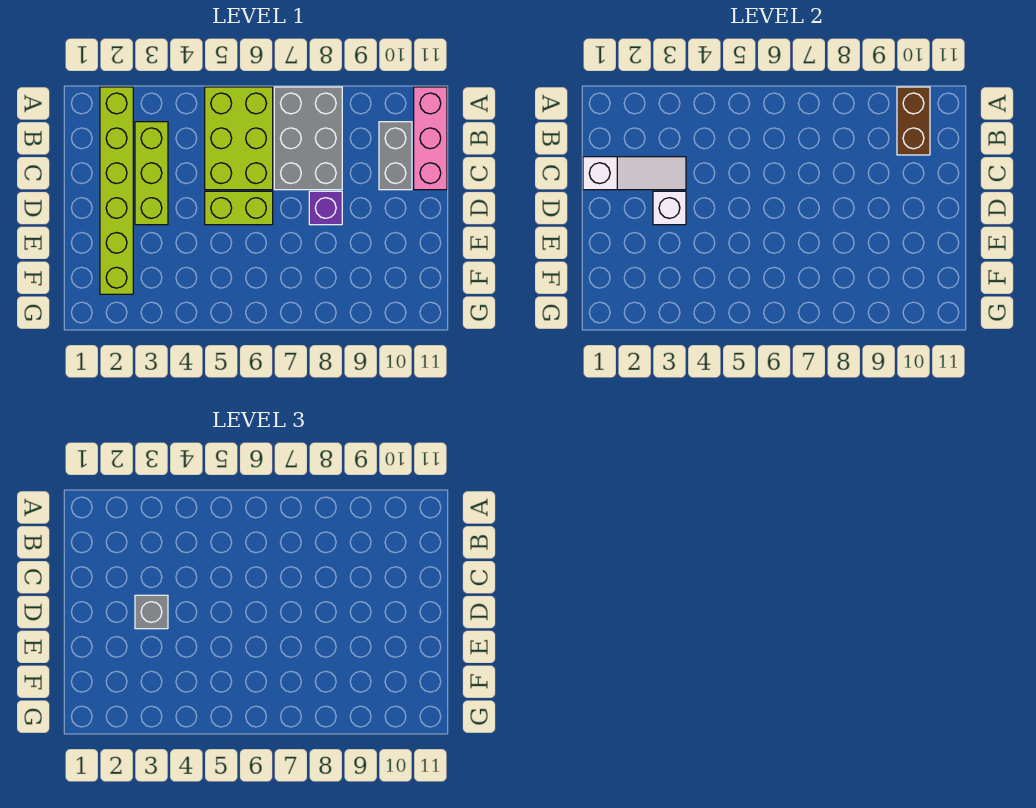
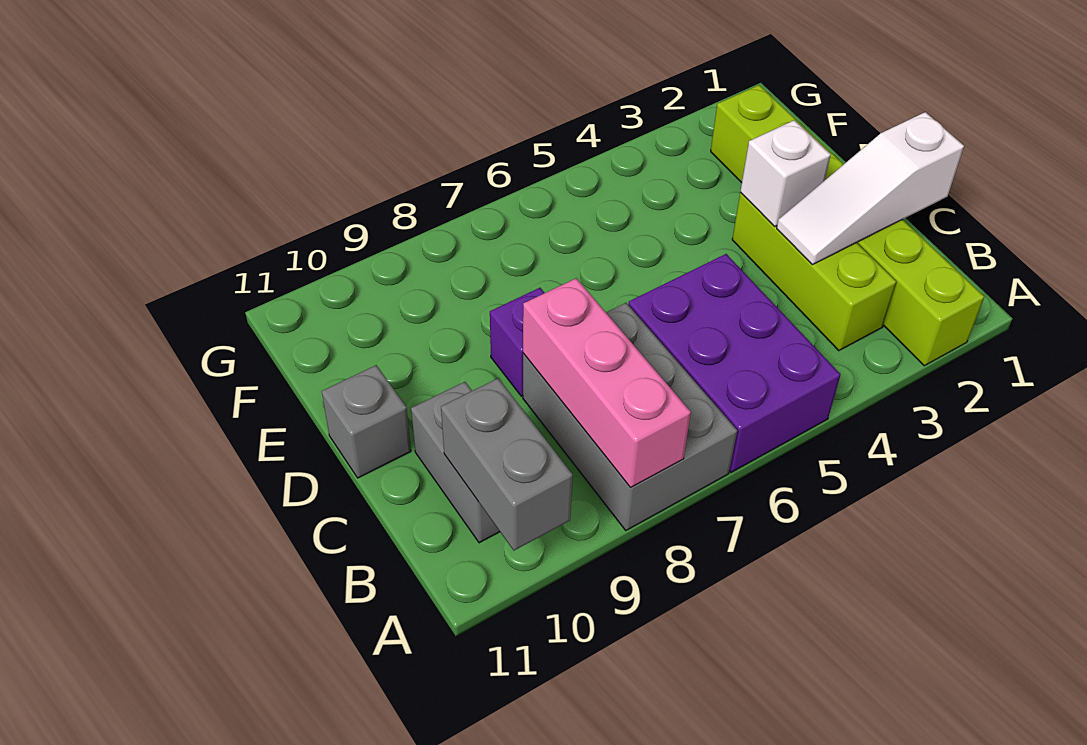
lime 2x3 brick [205,87,273,190] -> purple 2x3 brick [628,254,841,472]
brown 1x2 brick [897,87,930,155] -> grey 1x2 brick [441,378,573,550]
pink 1x3 brick [414,87,447,190] -> pink 1x3 brick moved to [523,278,691,488]
grey 1x1 brick [135,595,168,629] -> grey 1x1 brick moved to [322,365,411,478]
lime 1x2 brick [205,191,273,225] -> none

